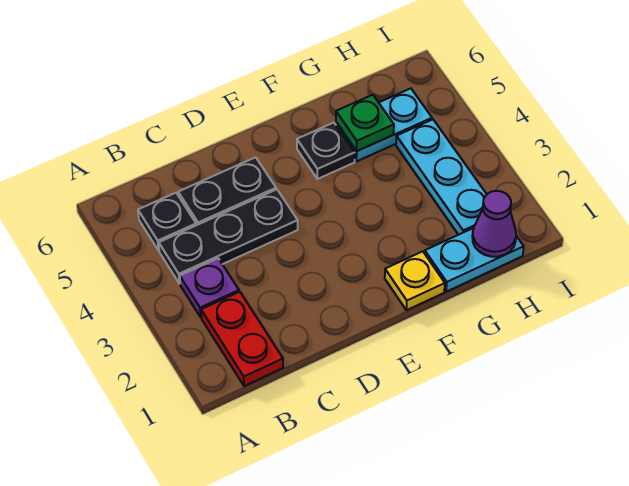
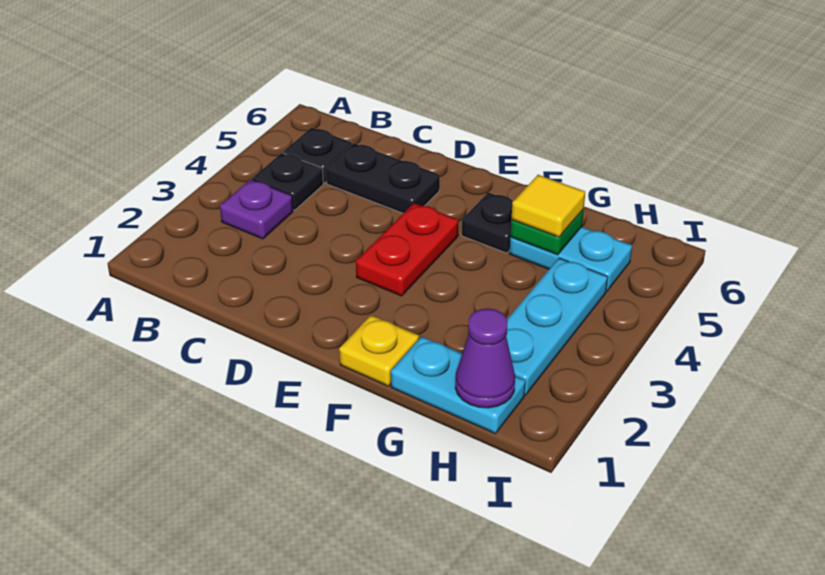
red 1x2 plate [201,292,283,386] -> red 1x2 plate moved to [356,203,459,296]
black 1x3 plate [159,189,298,284] -> black 1x1 plate [252,153,323,210]
none -> yellow 1x1 tile [511,175,585,237]

